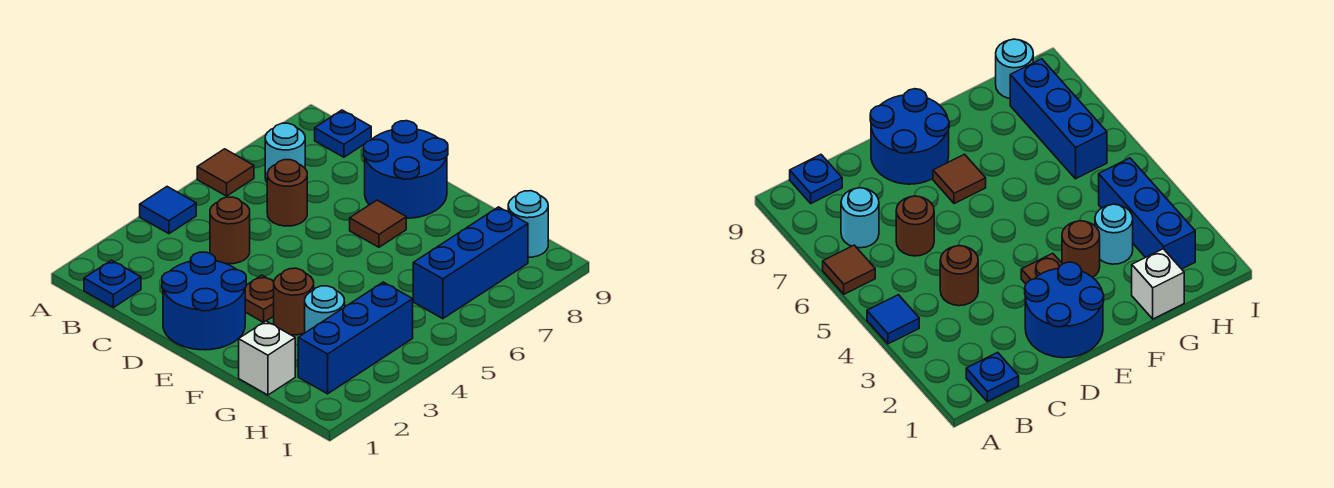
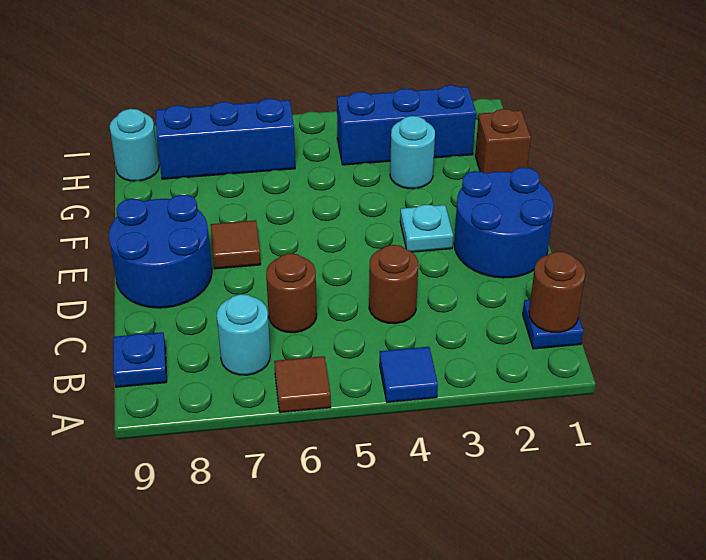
brown 1x1 plate [245,275,274,322] -> cyan 1x1 plate [400,205,453,252]
brown 1x1 round brick [274,268,314,335] -> brown 1x1 round brick moved to [529,252,585,332]
white 1x1 brick [239,321,295,395] -> brown 1x1 brick [475,109,531,173]

